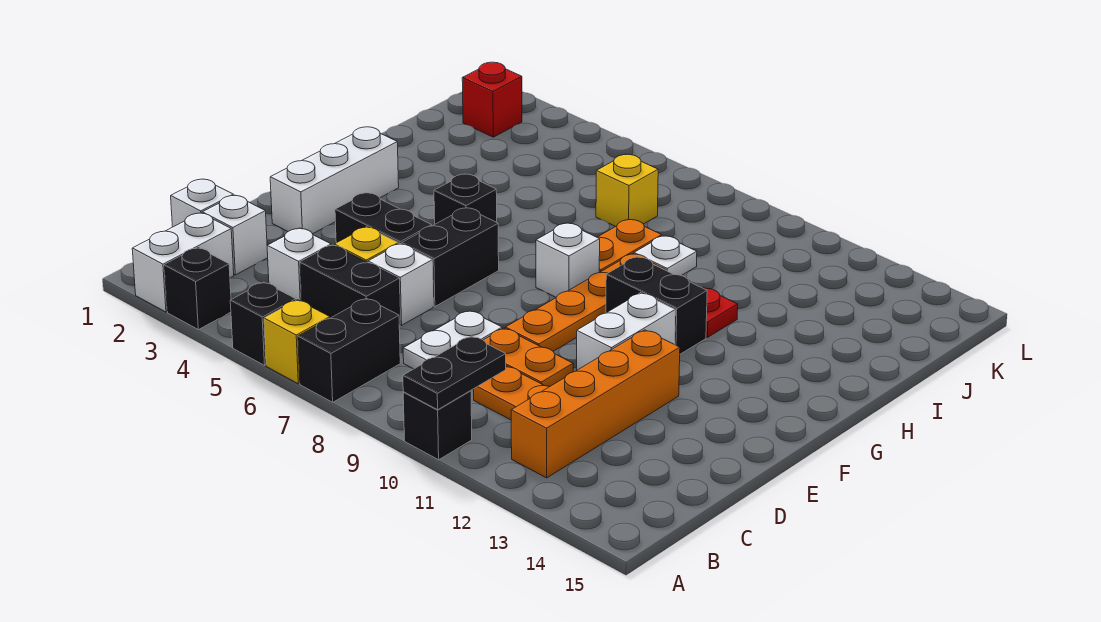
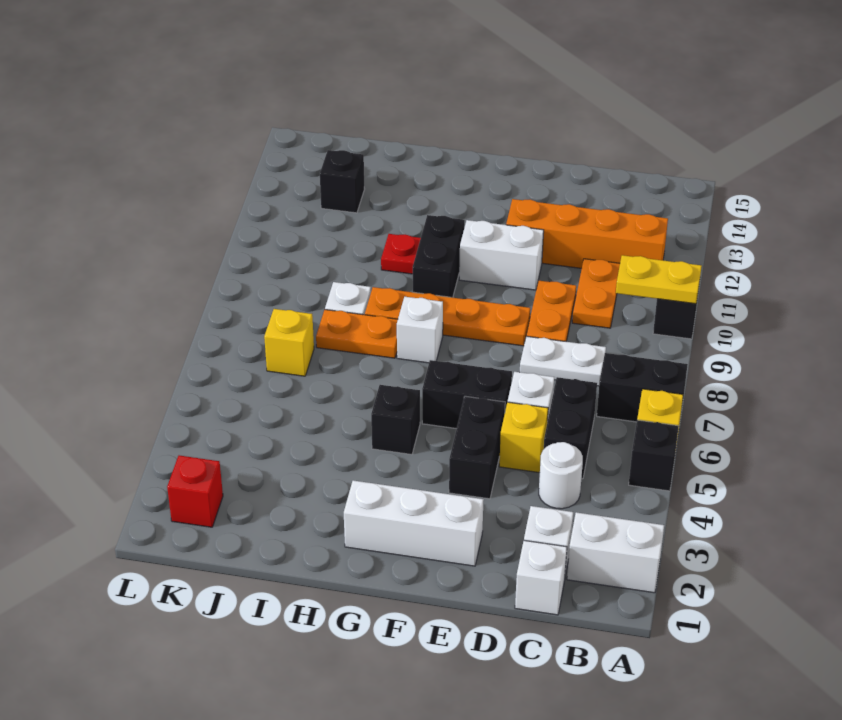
black 1x1 brick [165,248,231,330] -> black 1x1 brick moved to [320,150,364,213]
black 1x2 plate [403,336,506,410] -> yellow 1x2 plate [616,255,702,304]
white 1x1 brick [267,228,331,301] -> white 1x1 round brick [539,442,583,509]

